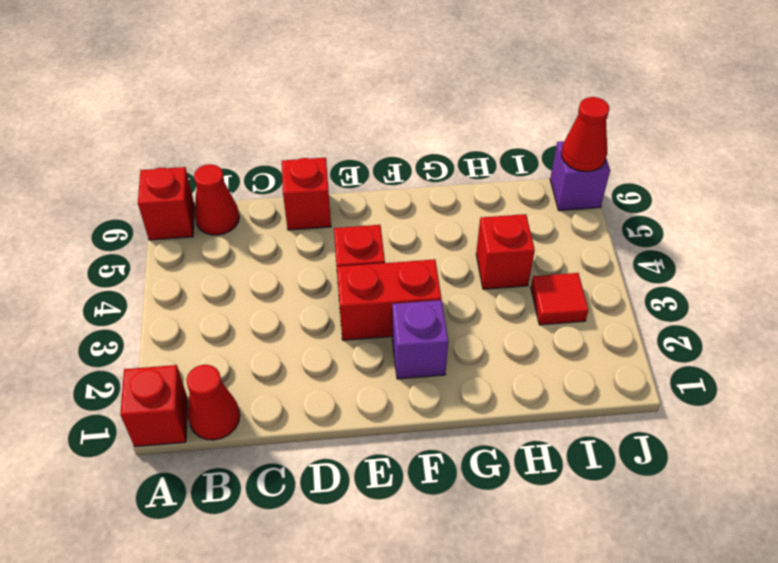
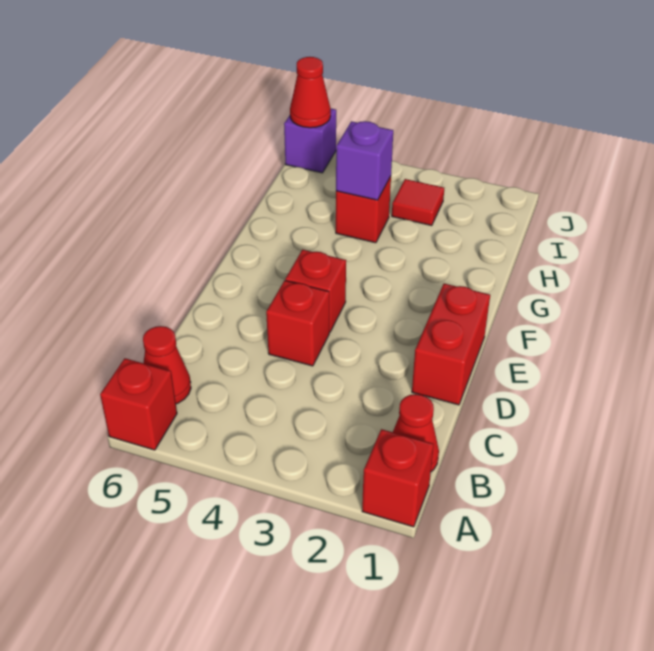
red 1x1 brick [282,158,331,230] -> red 1x1 brick moved to [266,281,329,366]
red 1x2 brick [337,259,442,340] -> red 1x2 brick moved to [412,284,490,405]
purple 1x1 brick [392,300,448,379] -> purple 1x1 brick moved to [336,121,393,200]

